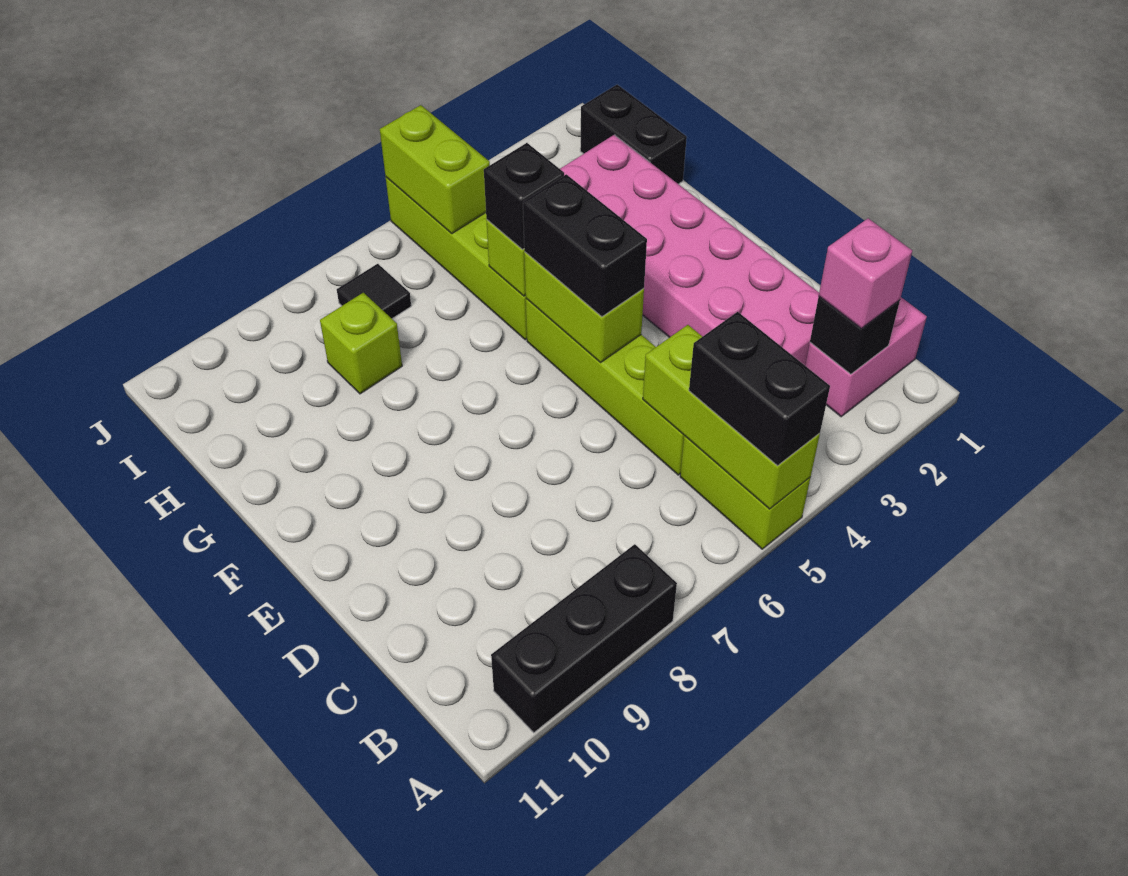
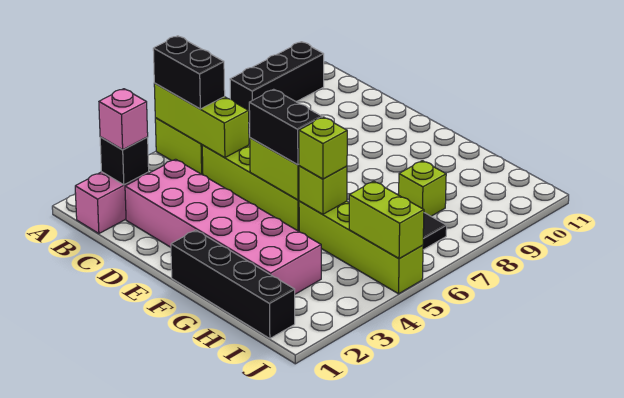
black 1x1 brick [484,143,564,249] -> lime 1x1 brick [299,117,347,179]
black 1x2 brick [580,85,687,184] -> black 1x4 brick [171,230,295,339]

